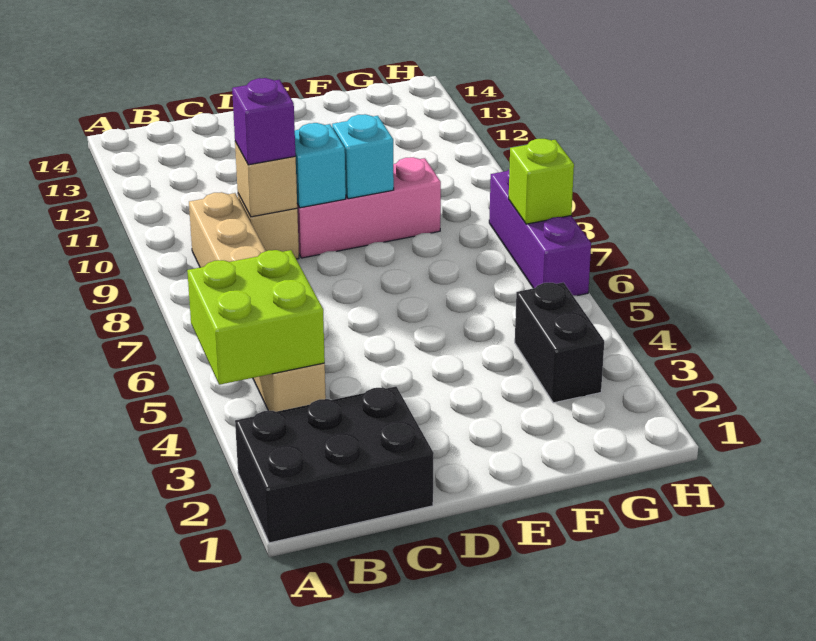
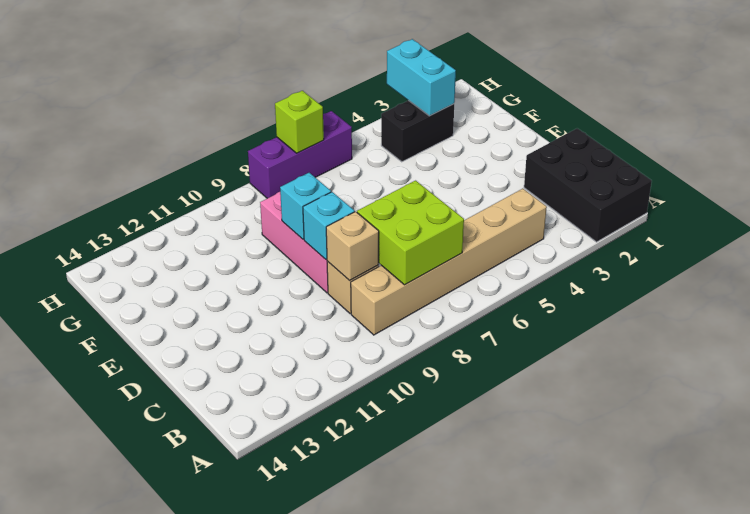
lime 2x2 brick [187,250,325,385] -> lime 2x2 brick moved to [357,181,464,285]
purple 1x1 brick [232,78,296,165] -> none
none -> cyan 1x2 brick [387,39,456,116]

